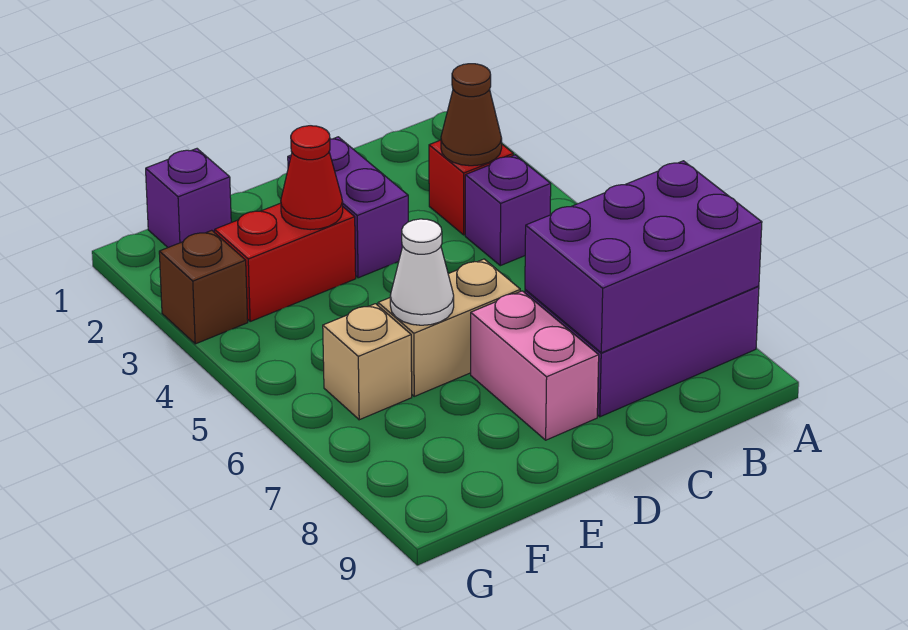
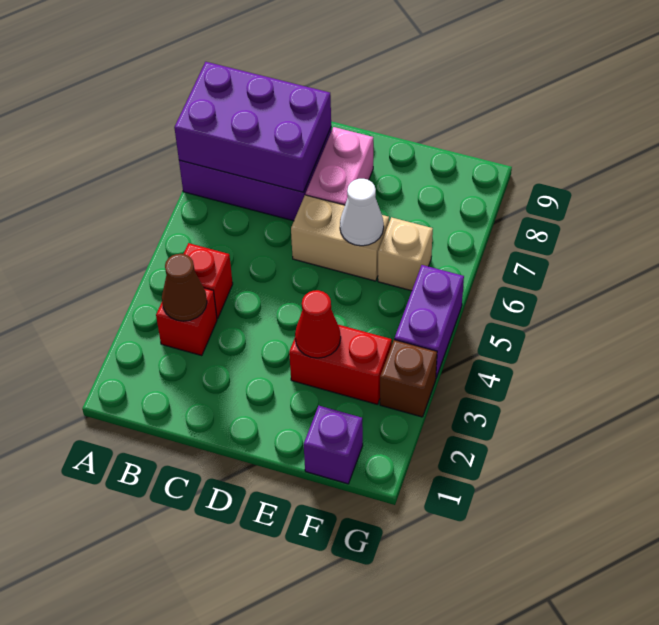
purple 1x1 brick [465,155,551,266] -> red 1x1 brick [184,243,233,319]
purple 1x2 brick [288,137,408,278] -> purple 1x2 brick moved to [394,265,464,378]

